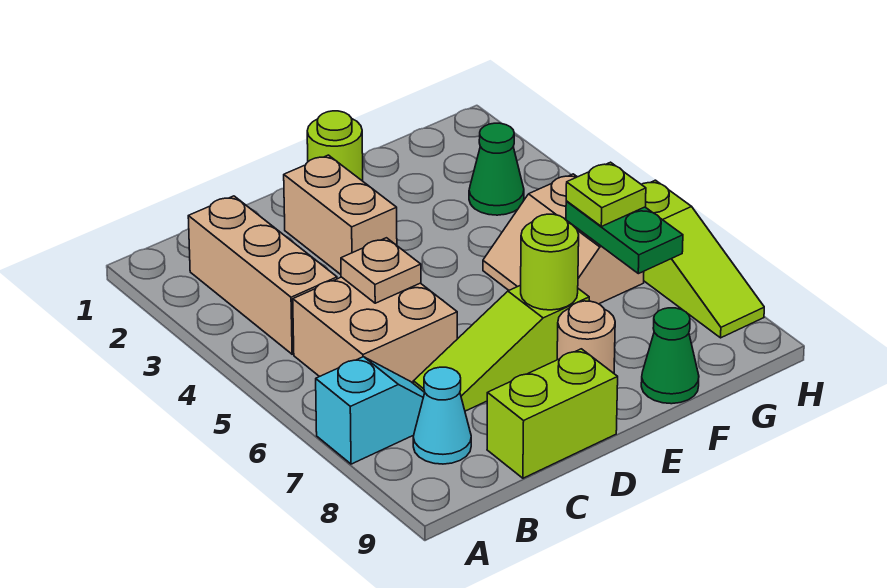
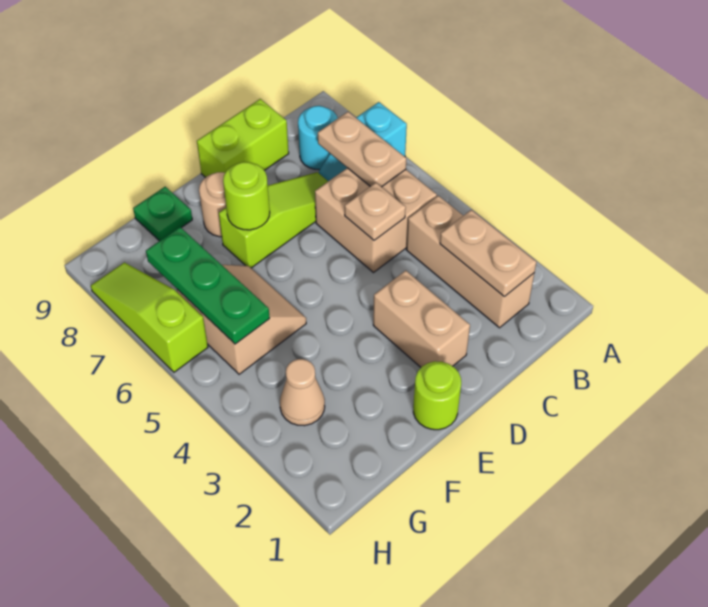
none -> tan 1x2 plate [440,210,536,297]
none -> tan 1x2 plate [318,112,406,187]
cyan 1x1 cone [413,367,471,464] -> cyan 1x1 round brick [298,106,338,170]
green 1x1 cone [641,308,699,404] -> green 1x1 plate [133,187,192,241]
green 1x1 cone [469,123,524,215] -> tan 1x1 cone [280,359,325,426]
green 1x2 plate [566,201,683,274] -> green 1x3 plate [146,227,270,344]
lime 1x1 plate [566,162,646,226] -> none

